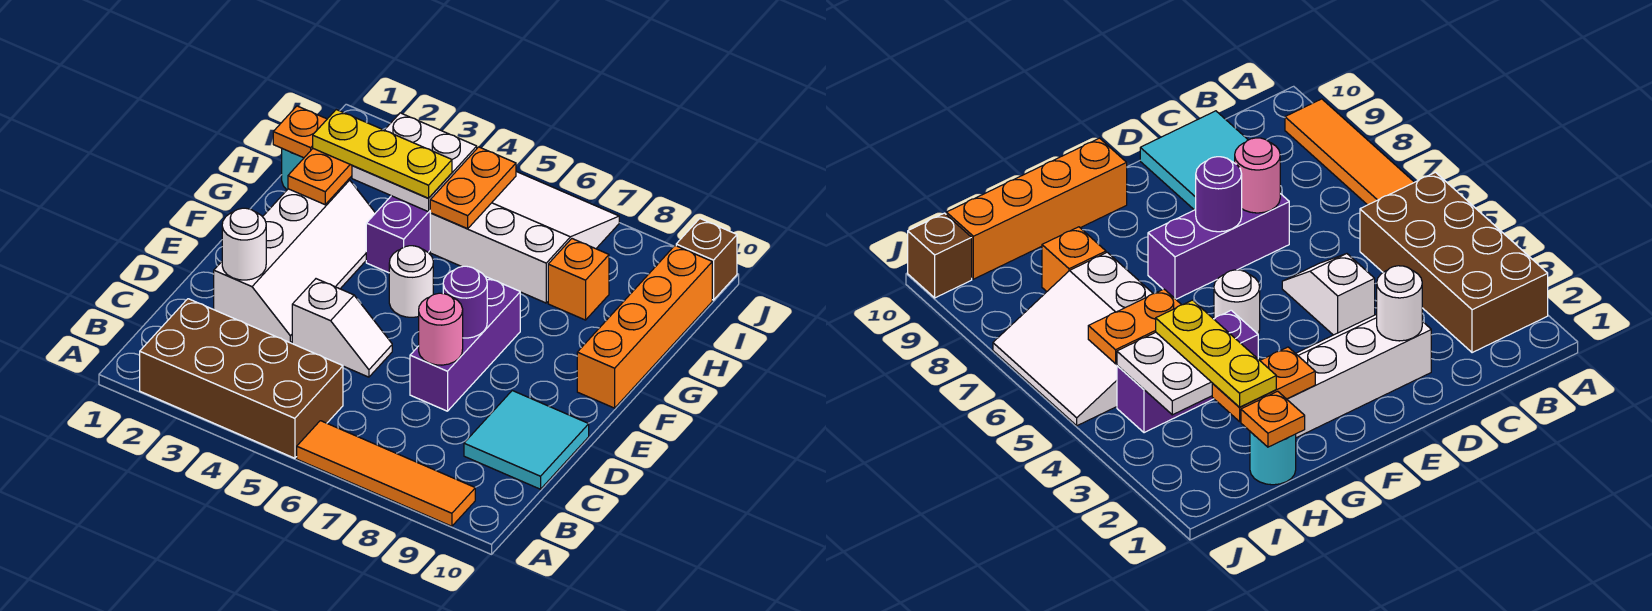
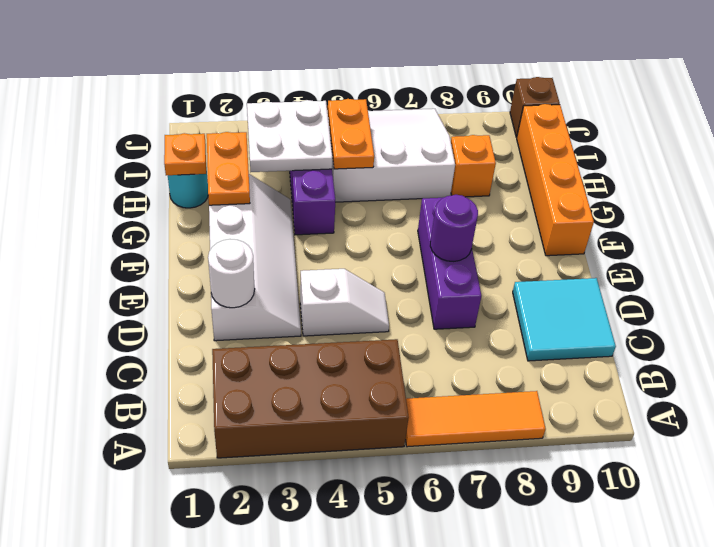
orange 1x4 tile [297,421,475,526] -> orange 1x3 tile [405,391,546,447]
pink 1x1 round brick [419,293,463,365] -> none
white 1x1 round brick [389,246,433,317] -> none
yellow 1x3 plate [313,110,452,198] -> none

